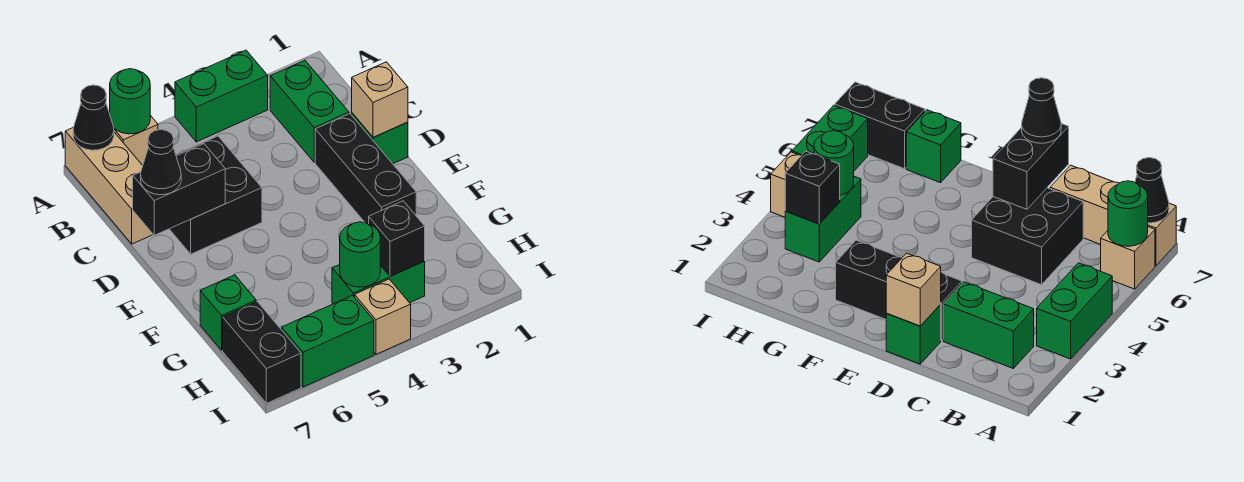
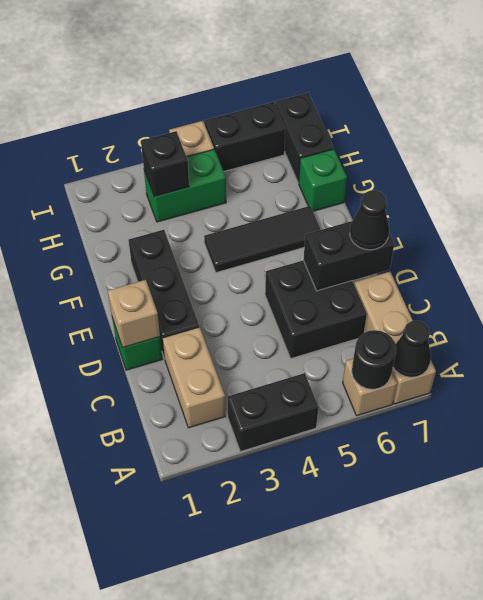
green 1x2 brick [175,50,268,142] -> black 1x2 brick [227,373,319,452]
green 1x1 round brick [110,69,150,134] -> black 1x1 round brick [352,330,396,389]
green 1x2 brick [270,60,349,162] -> tan 1x2 brick [163,327,225,428]
none -> black 1x3 tile [204,206,321,273]
green 1x1 round brick [340,222,380,287] -> none
green 1x2 brick [282,295,374,387] -> black 1x2 brick [205,102,285,171]

